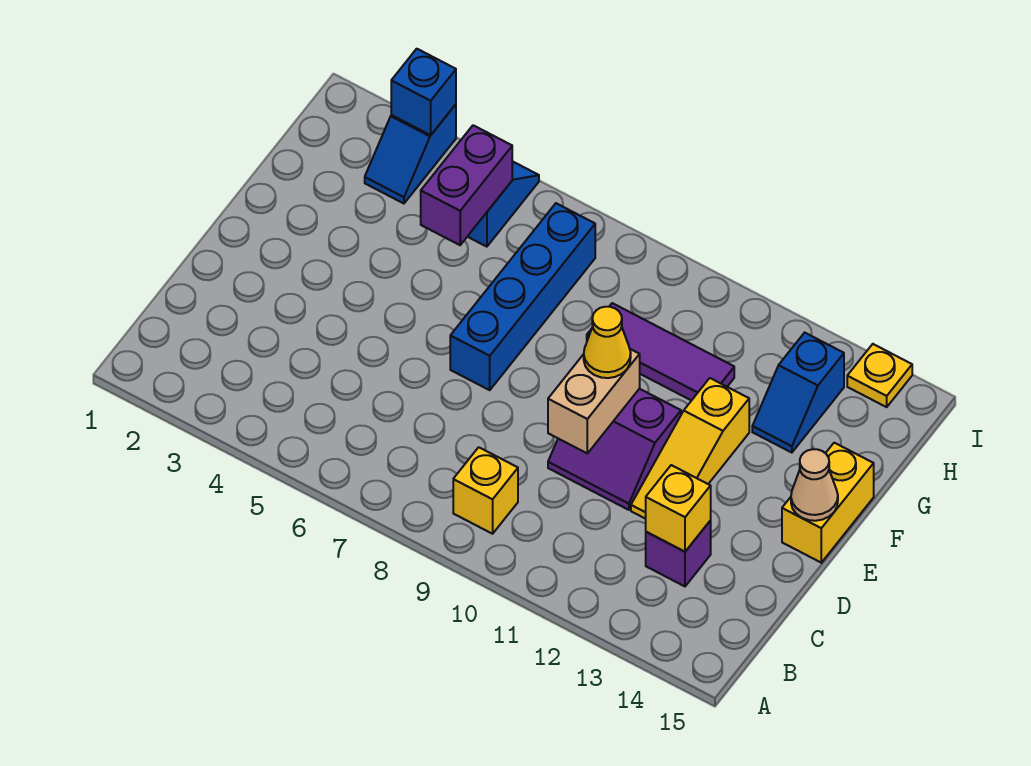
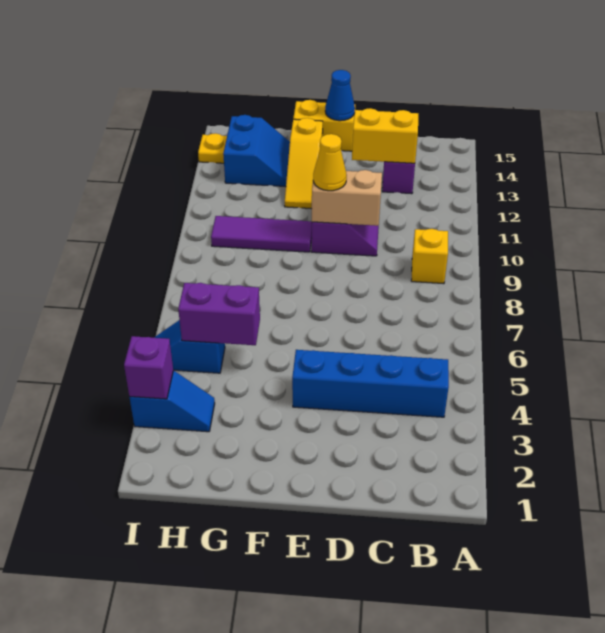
yellow 1x1 brick [646,465,711,552] -> yellow 1x2 brick [352,108,418,163]
yellow 1x3 slope [631,378,749,519] -> yellow 1x3 slope turned to [285,118,323,209]
blue 1x4 brick [450,203,595,390] -> blue 1x4 brick moved to [292,350,449,417]
tan 1x1 cone [791,449,838,521] -> blue 1x1 cone [325,70,355,121]
purple 1x3 tile [587,303,734,401] -> purple 1x3 tile turned to [211,216,312,252]
blue 1x2 slope [752,333,844,453] -> blue 2x2 slope [223,115,290,187]
blue 1x1 brick [391,49,456,135] -> purple 1x1 brick [124,336,174,399]

